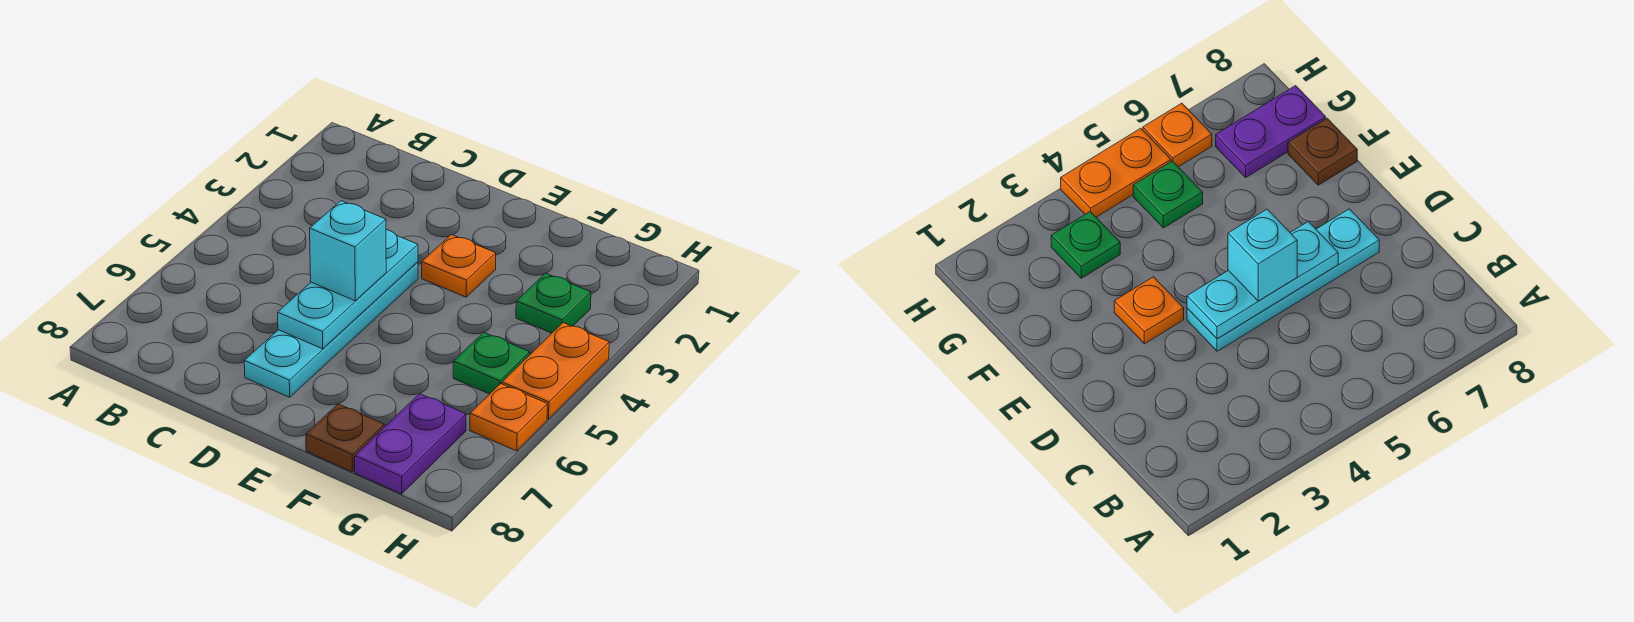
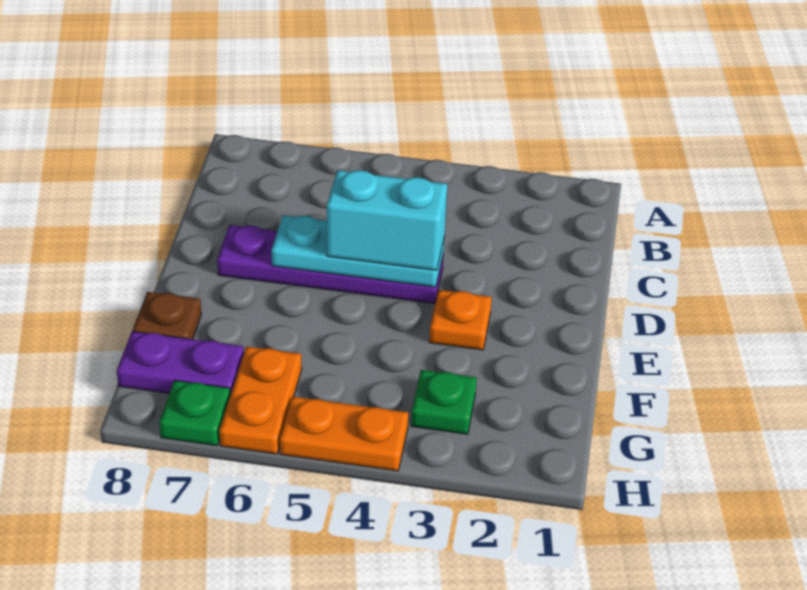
cyan 1x4 plate [244,262,418,397] -> purple 1x4 plate [217,225,444,303]
cyan 1x1 brick [310,201,386,301] -> cyan 1x2 brick [327,170,447,270]
green 1x1 plate [453,332,530,394] -> green 1x1 plate moved to [159,380,230,446]
orange 1x1 plate [470,384,547,451] -> orange 1x2 plate [219,347,302,454]

